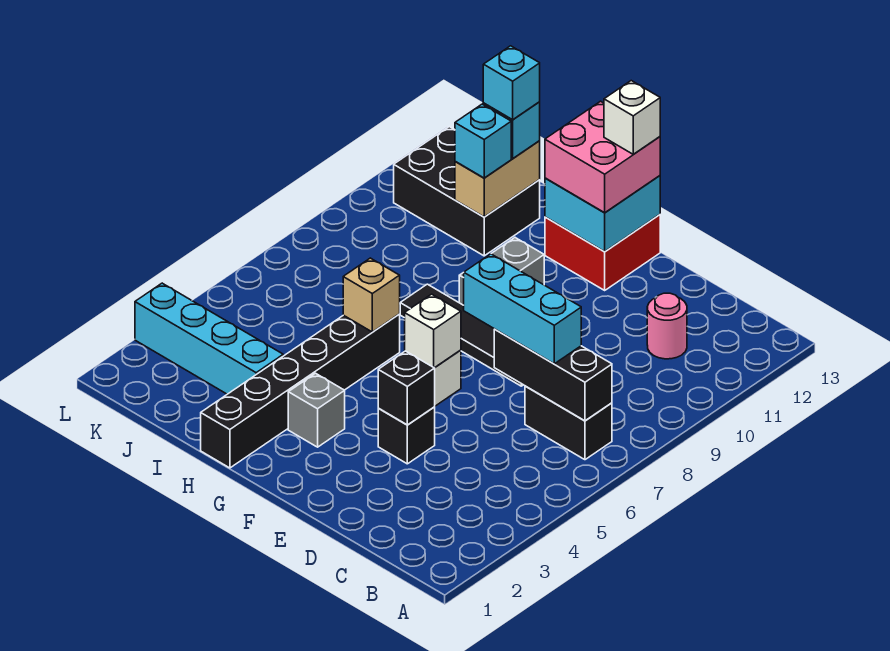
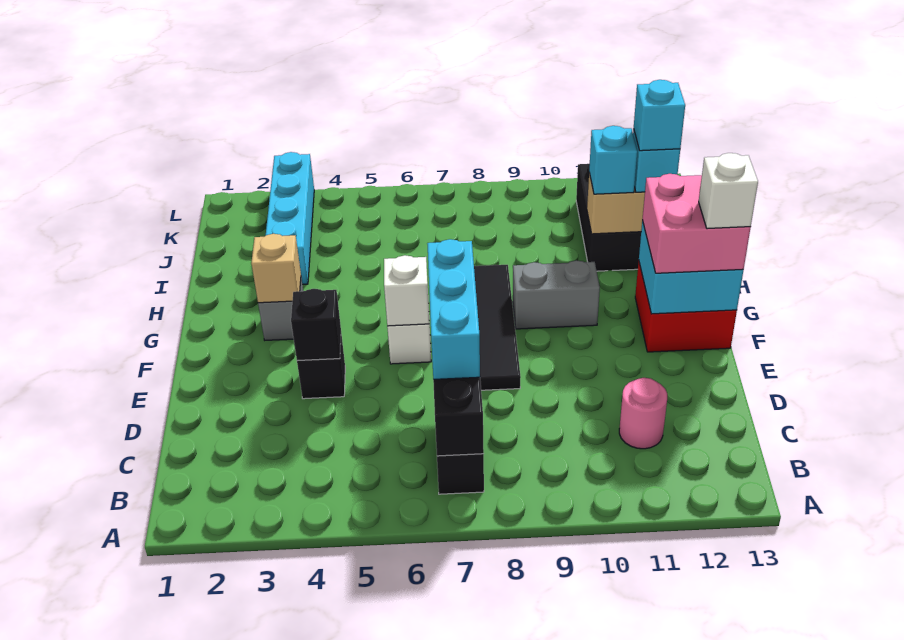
black 1x6 brick [201,314,400,468] -> none
tan 1x1 brick [343,258,400,332] -> tan 1x1 brick moved to [251,234,301,303]

